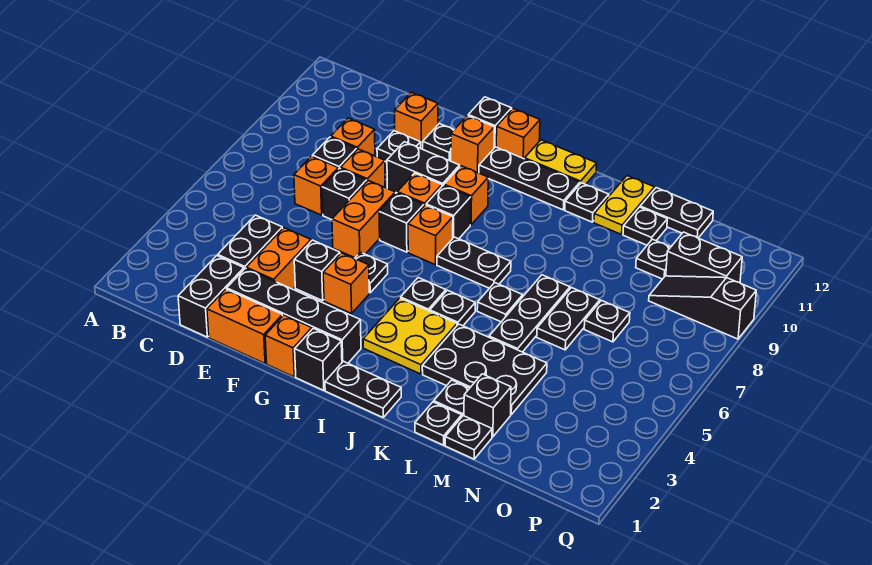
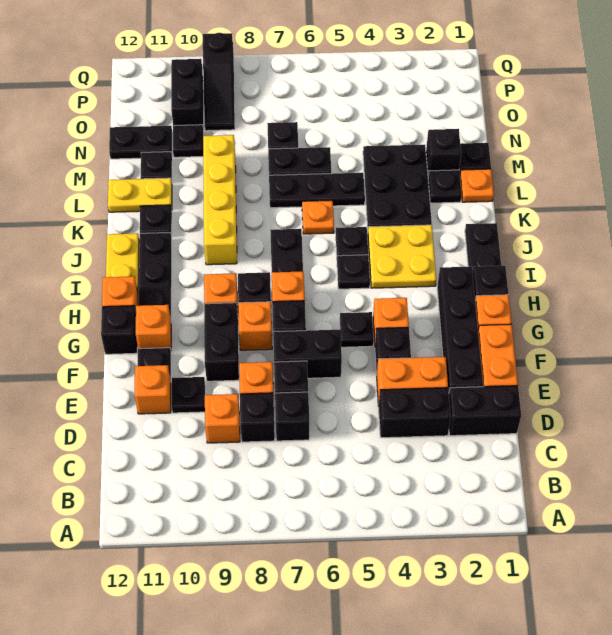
orange 1x1 brick [294,156,338,215] -> black 1x1 brick [275,392,309,441]
orange 1x2 brick [332,181,395,258] -> black 1x2 brick [273,330,342,378]
none -> yellow 1x4 brick [203,135,237,265]
black 1x1 plate [477,283,523,322] -> orange 1x1 plate [302,200,334,234]
black 1x1 plate [415,402,462,445] -> orange 1x1 plate [460,169,494,202]
black 1x2 plate [640,188,713,238] -> black 1x2 plate turned to [109,126,172,159]

